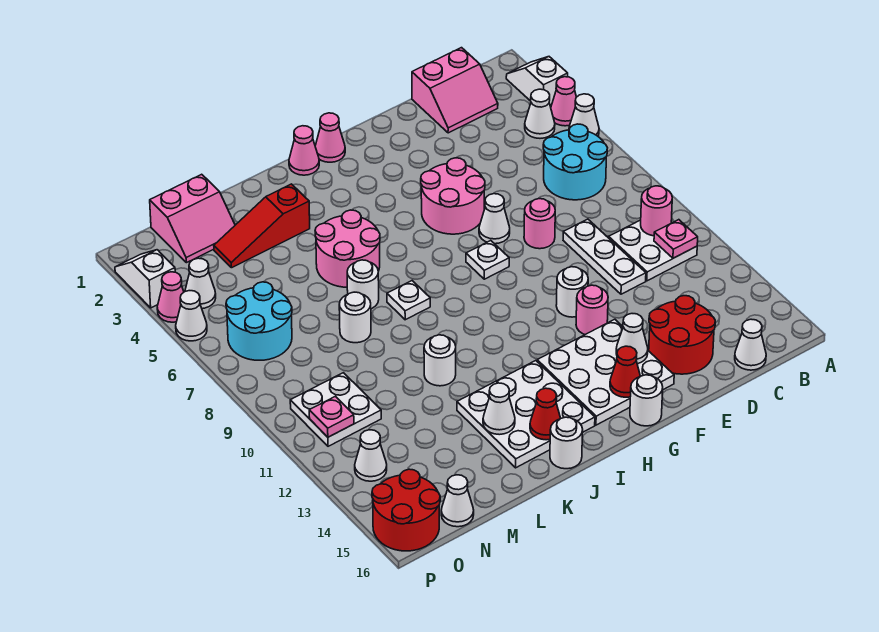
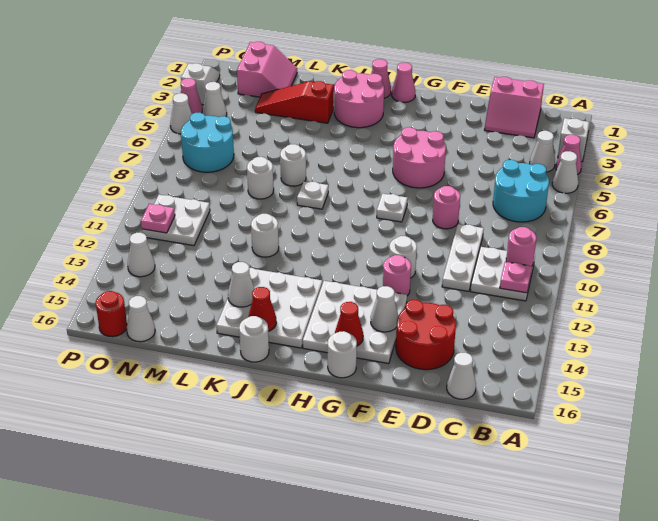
white 1x1 cone [479,194,510,244] -> none
pink 2x2 round brick [315,210,380,287] -> pink 2x2 round brick moved to [334,70,384,128]
pink 2x2 slope [150,174,235,263] -> pink 2x2 slope turned to [237,42,297,97]
red 2x2 round brick [372,469,440,551] -> red 1x1 round brick [96,291,127,337]

